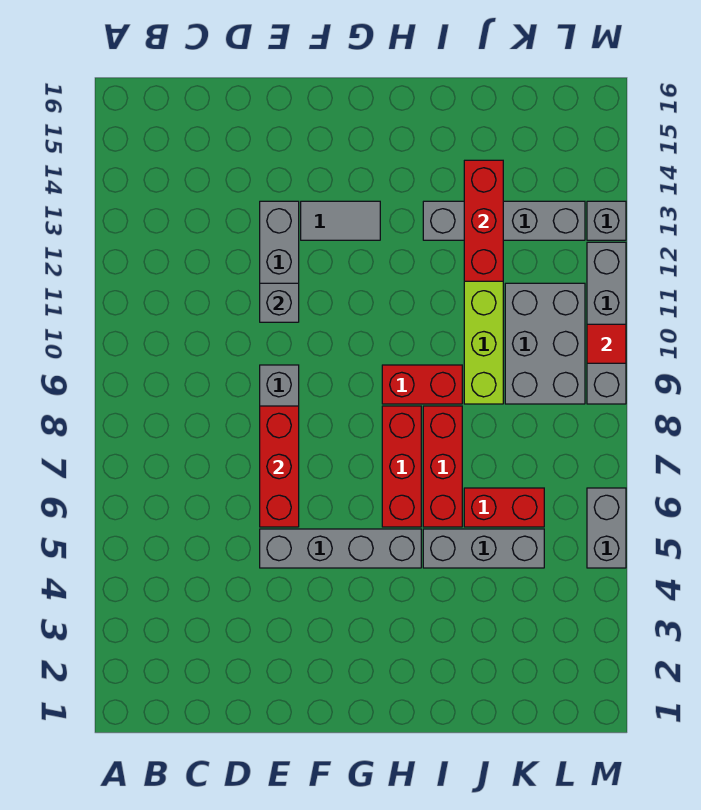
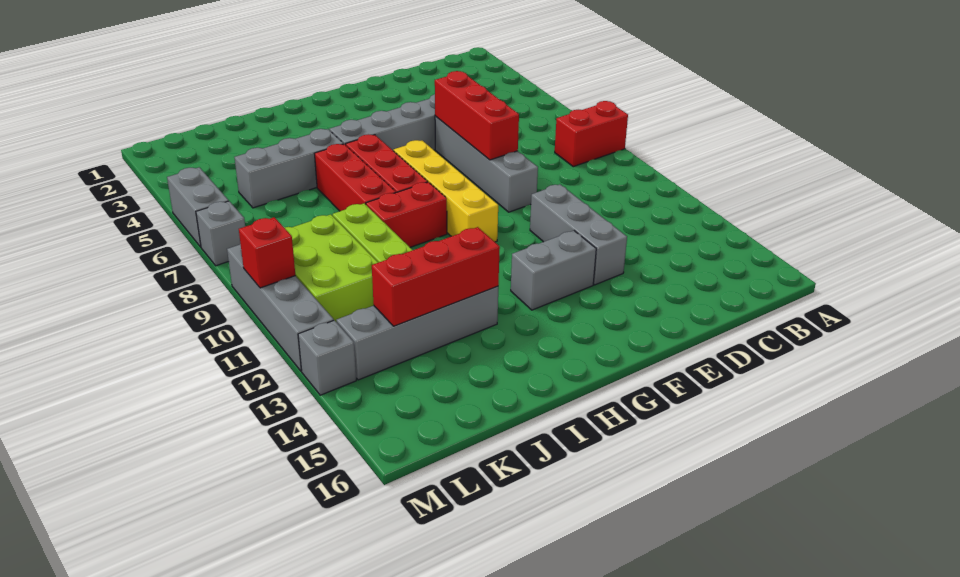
grey 1x1 brick [260,283,299,322] -> grey 1x1 brick moved to [196,201,245,266]
grey 1x2 tile [301,201,380,240] -> grey 1x2 brick [511,231,596,310]
none -> yellow 1x4 brick [394,140,498,242]
red 1x2 brick [464,488,544,527] -> red 1x2 brick moved to [555,101,628,167]
red 1x3 brick [464,160,503,281] -> red 1x3 brick turned to [372,227,500,326]
grey 2x3 brick [505,283,585,404] -> lime 2x3 brick [284,214,378,322]
red 1x1 tile [587,324,626,363] -> red 1x1 brick [239,217,295,288]

